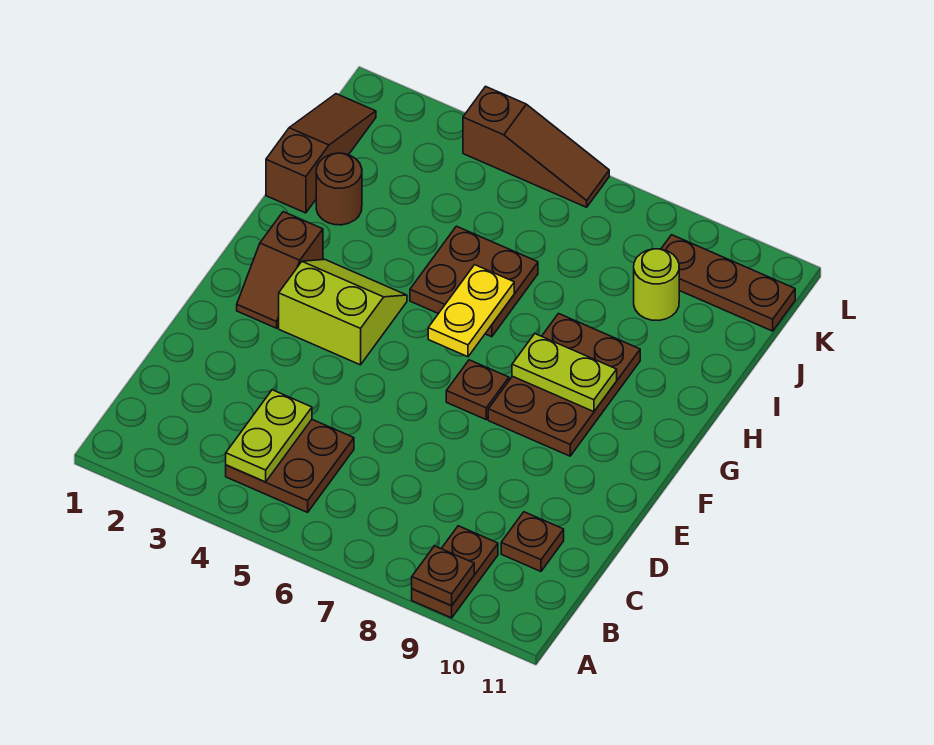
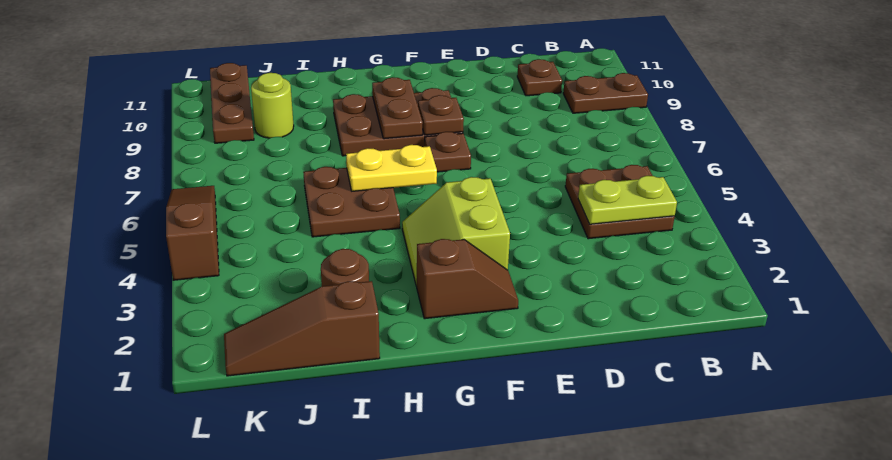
brown 1x1 plate [412,546,474,606] -> brown 1x1 plate moved to [418,95,464,135]
lime 1x2 plate [512,334,617,412] -> brown 1x2 plate [372,77,423,139]

